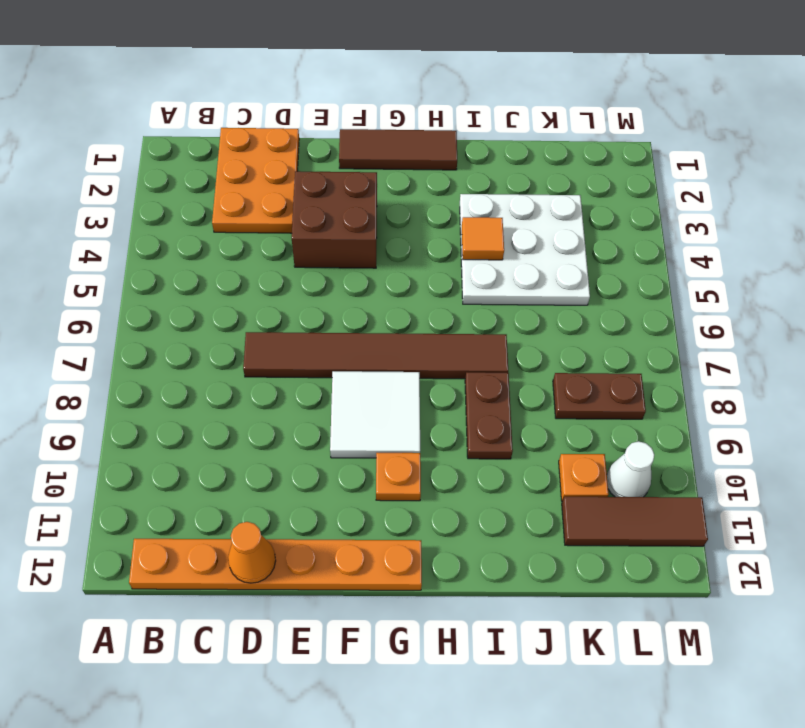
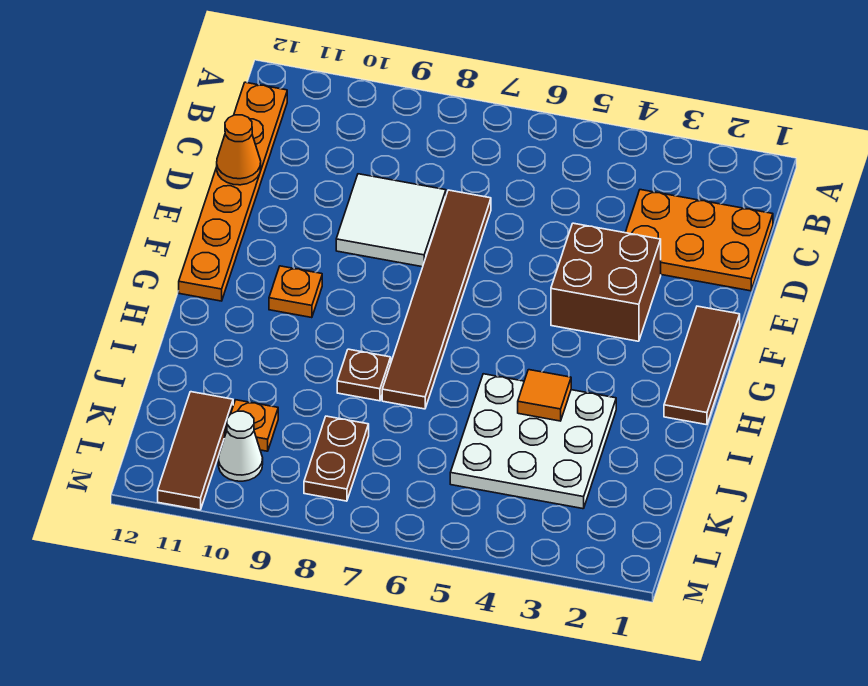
white 2x2 tile [330,371,420,458] -> white 2x2 tile moved to [336,174,446,267]
brown 1x2 plate [465,372,513,459] -> brown 1x1 plate [337,349,391,401]

